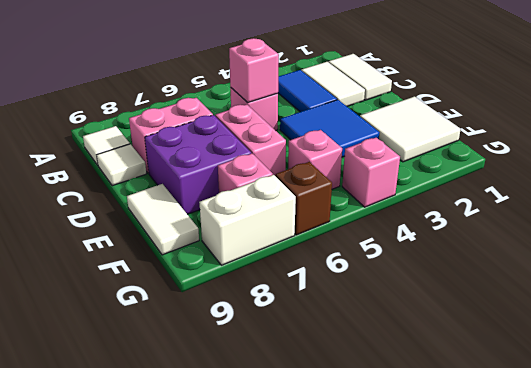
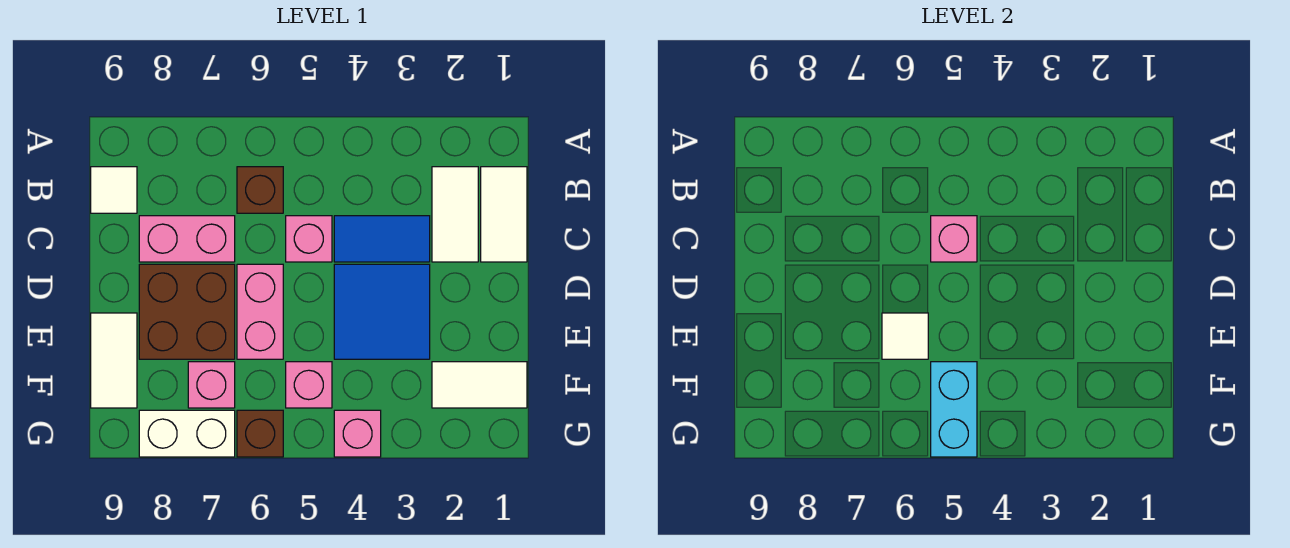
blue 1x2 tile [278,70,337,112] -> blue 1x2 tile turned to [334,216,430,262]
none -> brown 1x1 brick [237,167,283,213]
white 1x1 tile [97,144,146,186] -> white 1x1 tile moved to [882,313,928,359]
purple 2x2 brick [145,115,251,214] -> brown 2x2 brick [139,264,235,359]
white 2x2 tile [360,97,461,162] -> white 1x2 tile [432,362,527,408]
none -> cyan 1x2 brick [931,362,977,457]

